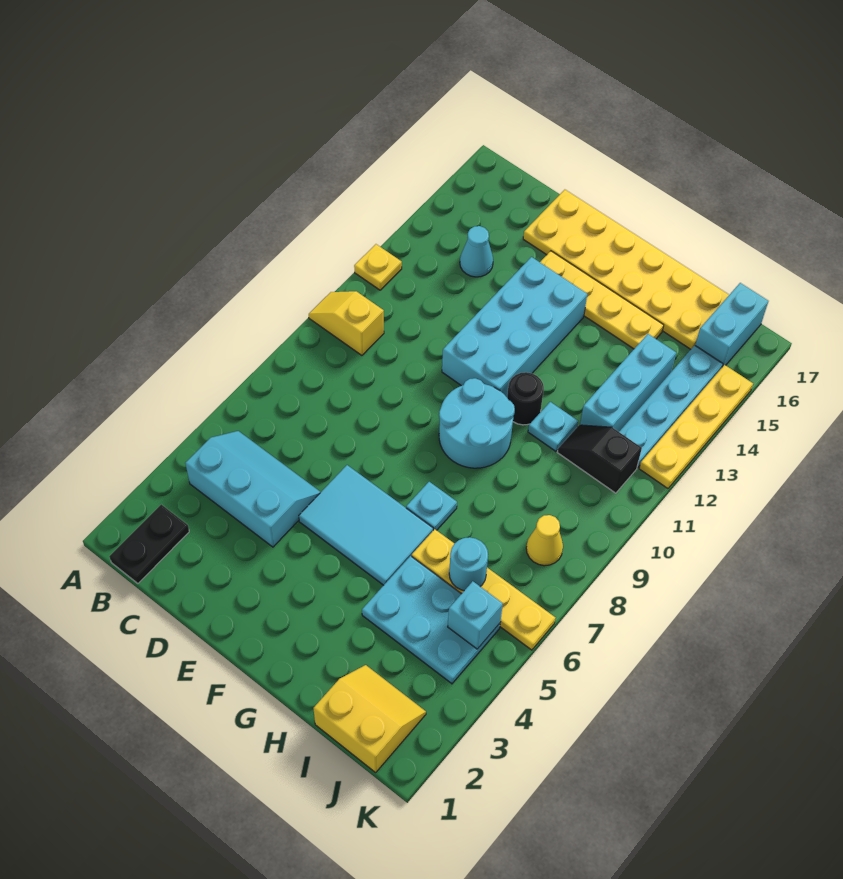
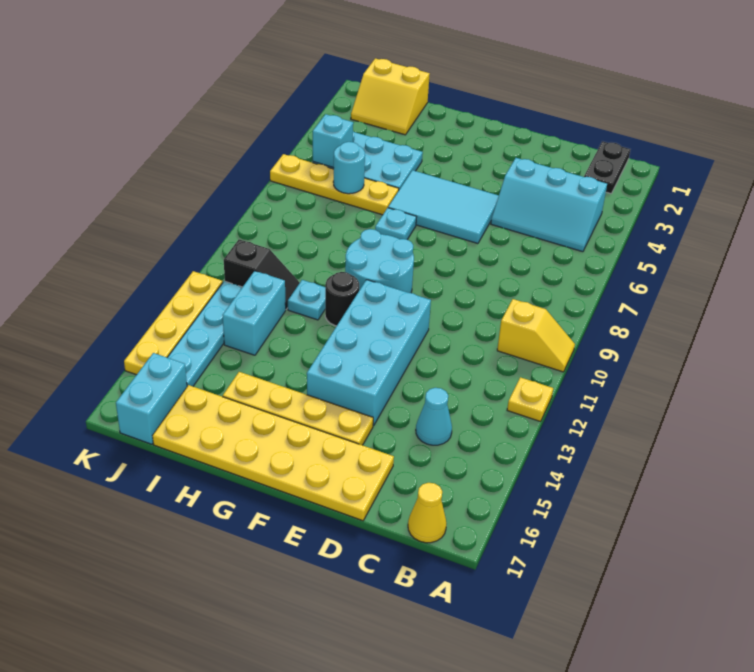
cyan 1x3 brick [580,334,676,432] -> cyan 1x2 brick [223,271,286,355]
yellow 1x1 cone [526,515,563,566] -> yellow 1x1 cone moved to [408,483,446,543]

